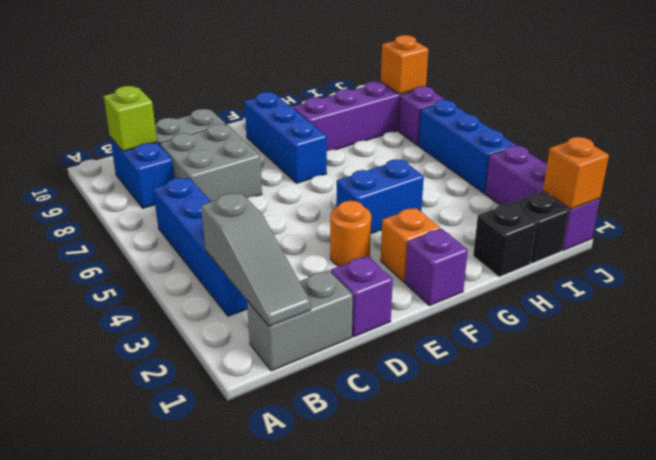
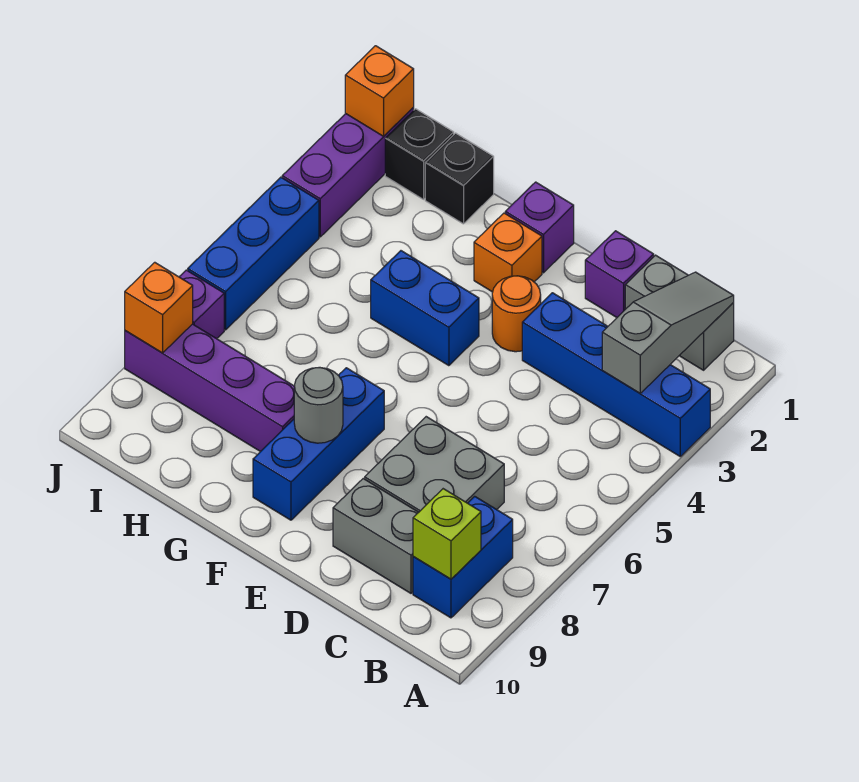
blue 1x4 brick [153,178,247,316] -> blue 1x4 brick turned to [522,293,710,456]
none -> grey 1x1 round brick [294,367,343,443]

